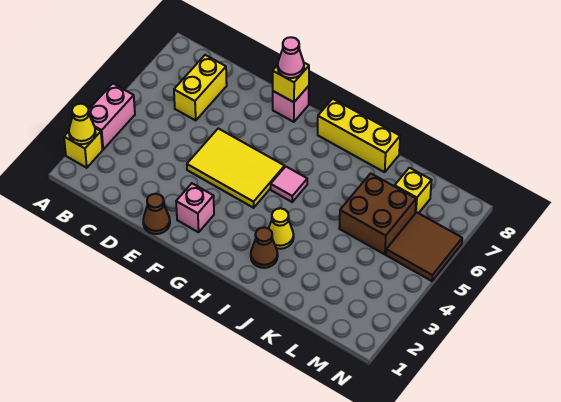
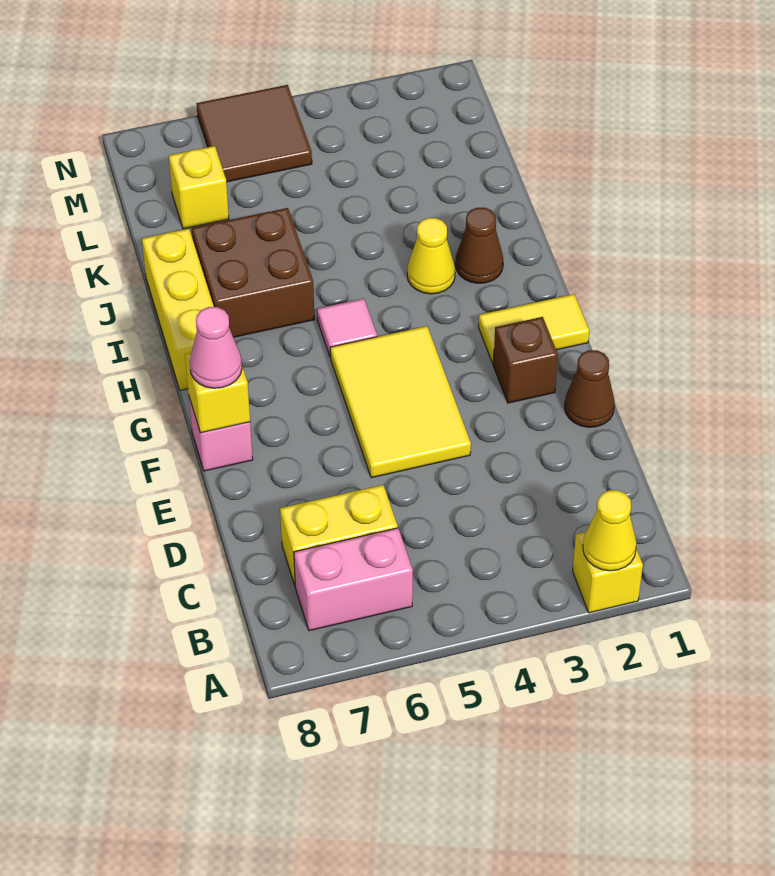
pink 1x2 brick [89,84,135,149] -> pink 1x2 brick moved to [294,528,413,631]
pink 1x1 brick [176,183,214,232] -> brown 1x1 brick [493,317,558,403]
none -> yellow 1x2 tile [478,294,589,363]
brown 2x2 brick [339,173,416,254] -> brown 2x2 brick moved to [192,208,315,337]

